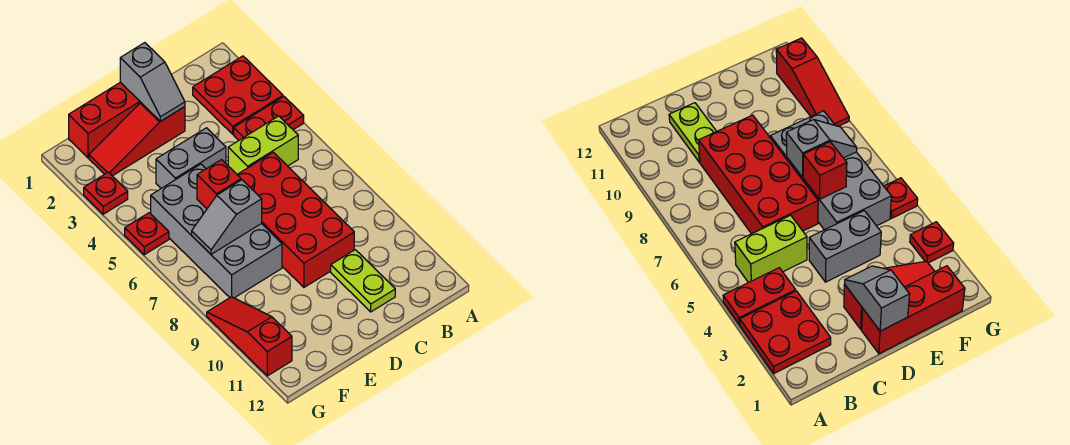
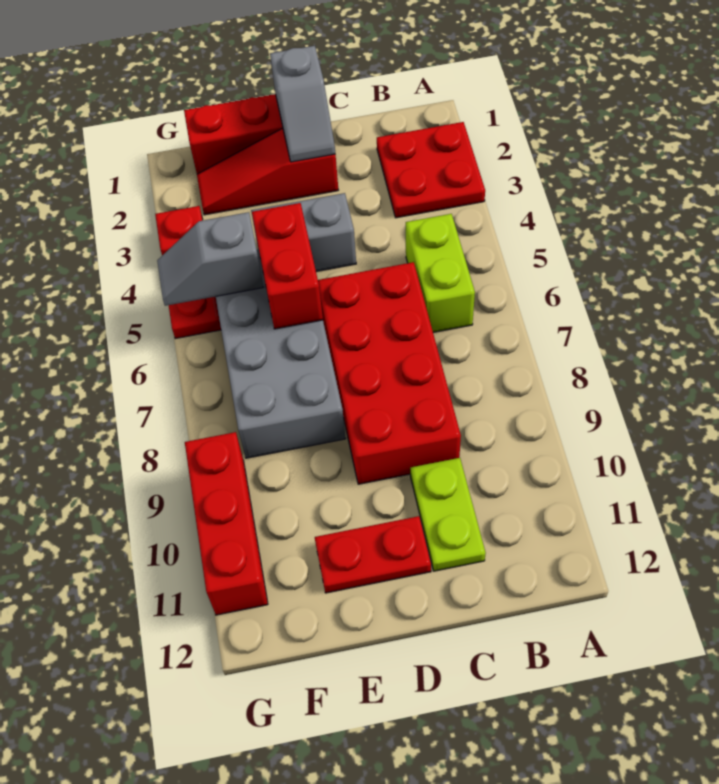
red 1x2 plate [234,97,304,140] -> red 1x2 plate moved to [315,516,431,593]
lime 1x2 brick [228,116,298,174] -> lime 1x2 brick turned to [406,214,475,332]
red 1x1 brick [197,160,241,209] -> red 1x2 brick [252,203,323,329]
grey 1x2 slope [192,180,262,254] -> grey 1x2 slope moved to [157,212,263,306]
red 1x3 slope [207,297,292,376] -> red 1x3 brick [185,432,268,615]

